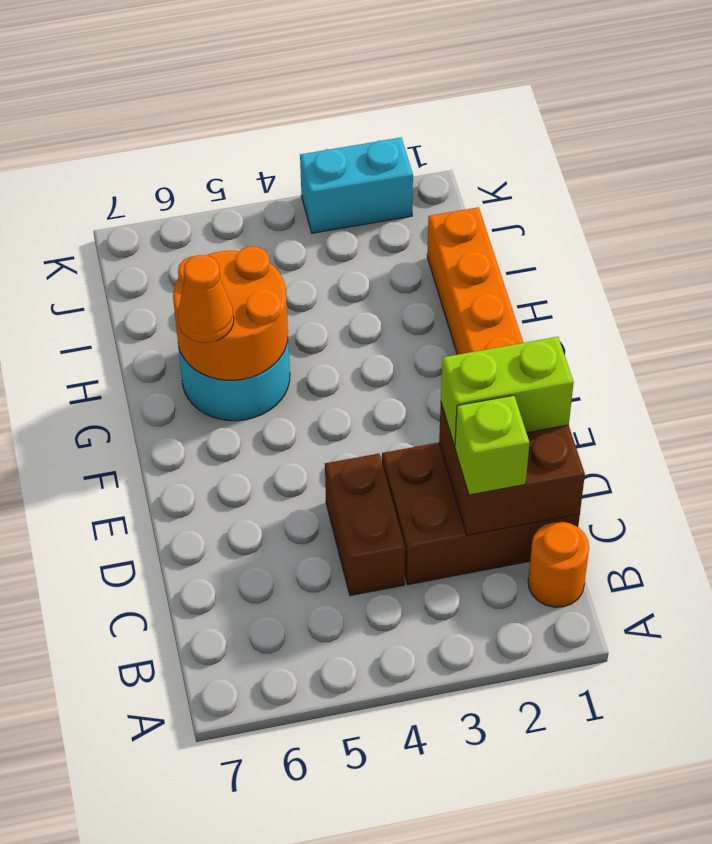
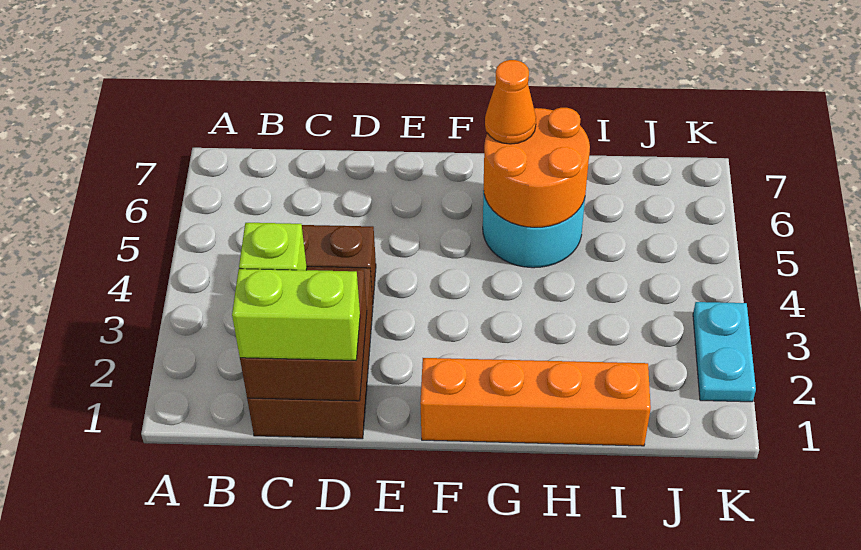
orange 1x1 round brick [528,522,589,607] -> none
lime 1x2 brick [441,337,574,446] -> lime 1x2 brick turned to [232,269,360,360]
cyan 1x2 brick [300,138,413,233] -> cyan 1x2 plate [693,302,756,402]

